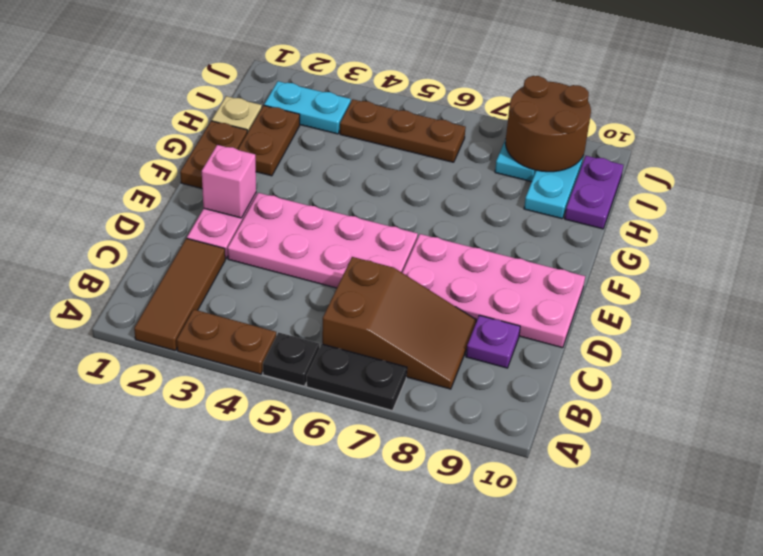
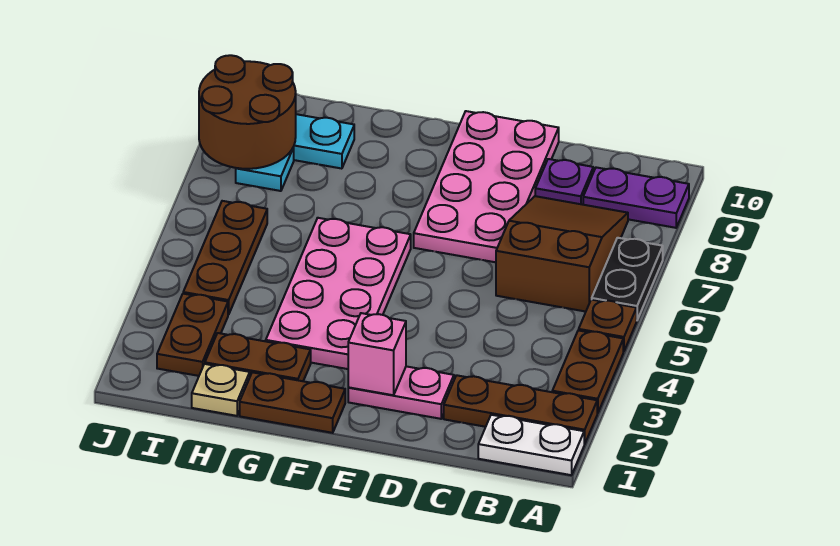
none -> white 1x2 plate [478,415,584,475]
brown 1x3 tile [134,238,225,350] -> brown 1x3 plate [444,375,597,444]
black 1x1 plate [263,332,319,386] -> brown 1x1 plate [579,299,637,352]
pink 2x4 plate [228,193,418,288] -> pink 2x4 plate moved to [266,218,411,369]
purple 1x2 plate [565,156,623,229] -> purple 1x2 plate moved to [583,167,689,228]
cyan 1x2 plate [264,81,351,134] -> brown 1x2 plate [157,294,228,376]

